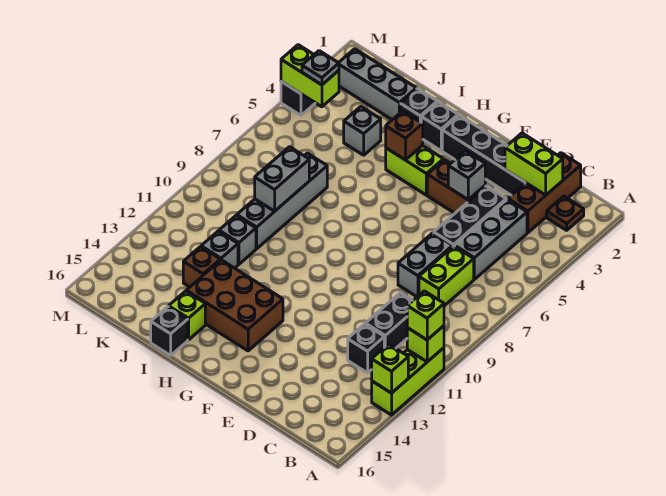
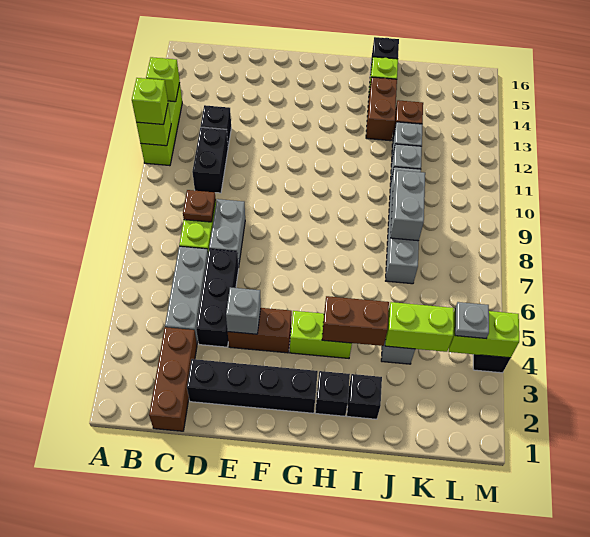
brown 1x1 plate [547,196,584,230] -> brown 1x1 plate moved to [183,190,215,222]
lime 1x2 brick [505,133,563,195] -> lime 1x2 brick moved to [385,302,454,352]
brown 2x3 brick [186,260,283,351] -> brown 1x2 brick [366,77,397,141]
brown 1x1 brick [386,111,423,160] -> brown 1x2 brick [322,296,389,346]
grey 1x3 brick [339,49,416,120] -> none

